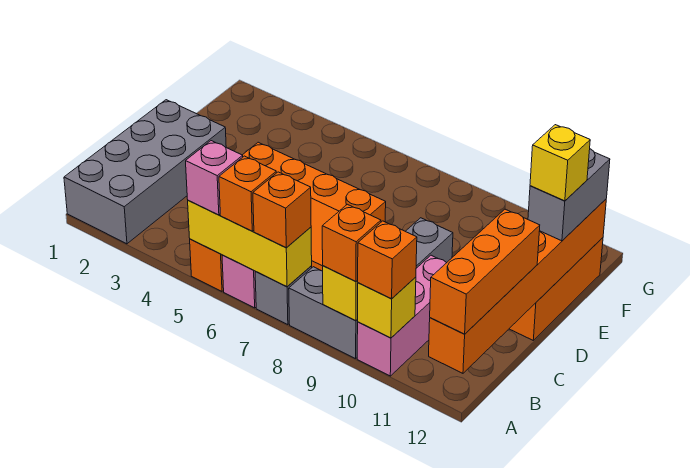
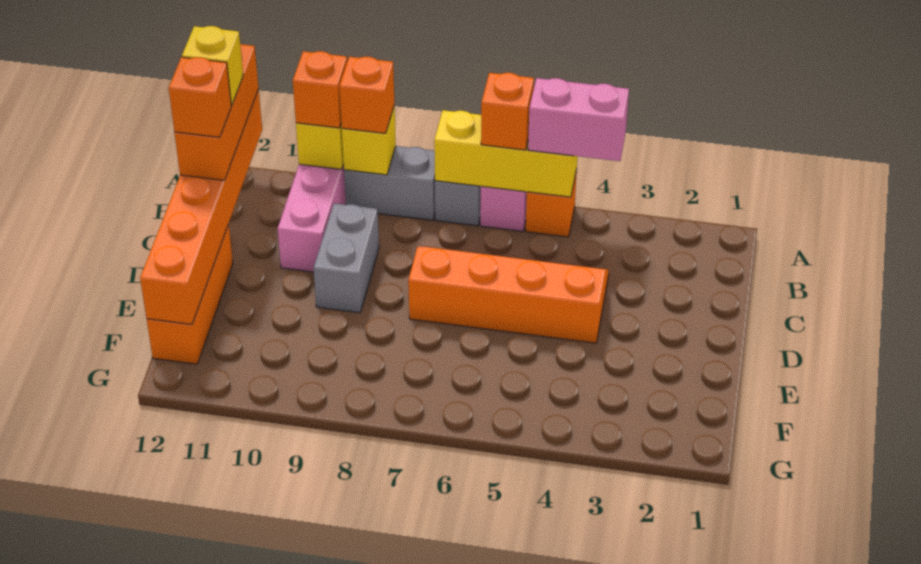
grey 2x4 brick [64,100,226,244] -> none
pink 1x1 brick [186,141,243,215] -> pink 1x2 brick [528,78,629,161]
orange 1x1 brick [253,172,311,248] -> orange 1x1 brick moved to [169,57,231,137]
grey 1x2 brick [528,149,610,241] -> none
yellow 1x1 brick [530,125,590,201] -> yellow 1x1 brick moved to [182,26,243,105]

